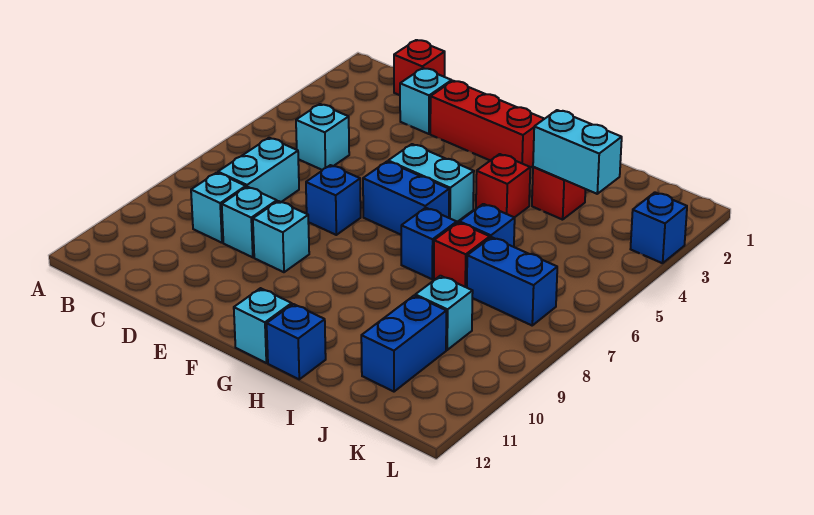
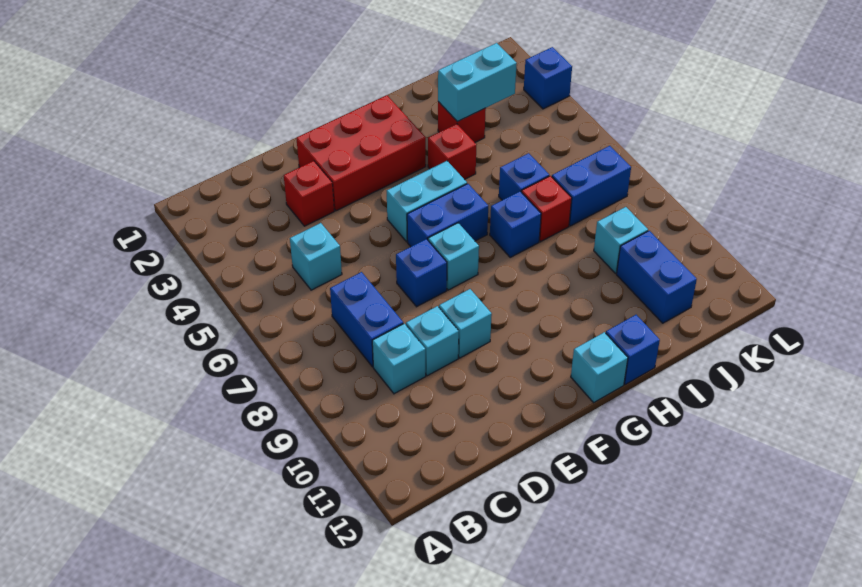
red 1x1 brick [394,40,445,95] -> red 1x1 brick moved to [284,161,334,226]
cyan 1x2 brick [218,138,299,202] -> blue 1x2 brick [330,272,403,367]
cyan 1x1 brick [400,68,452,134] -> cyan 1x1 brick moved to [428,223,479,290]
red 1x3 brick [430,81,544,168] -> red 2x3 brick [296,95,426,211]

